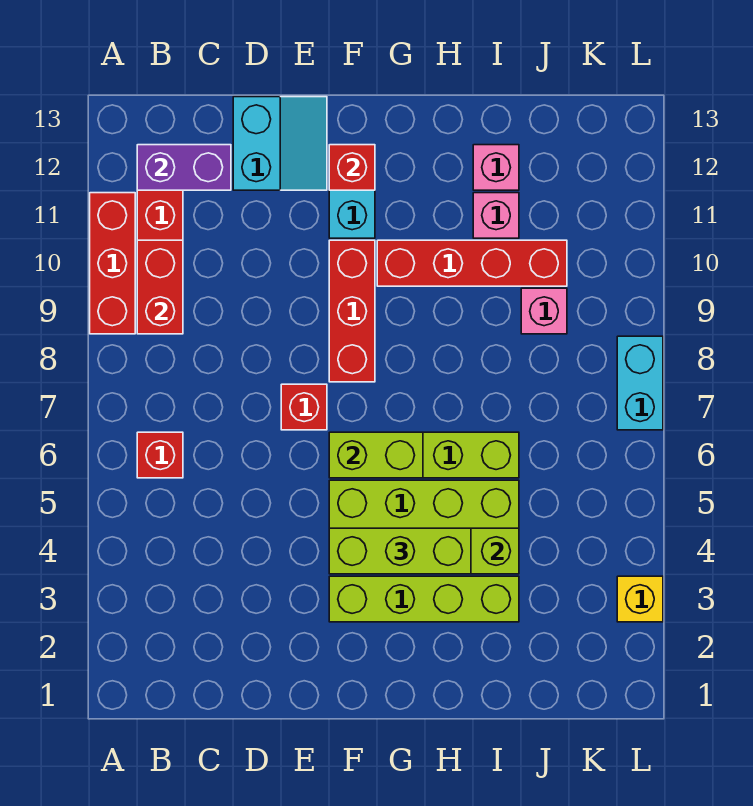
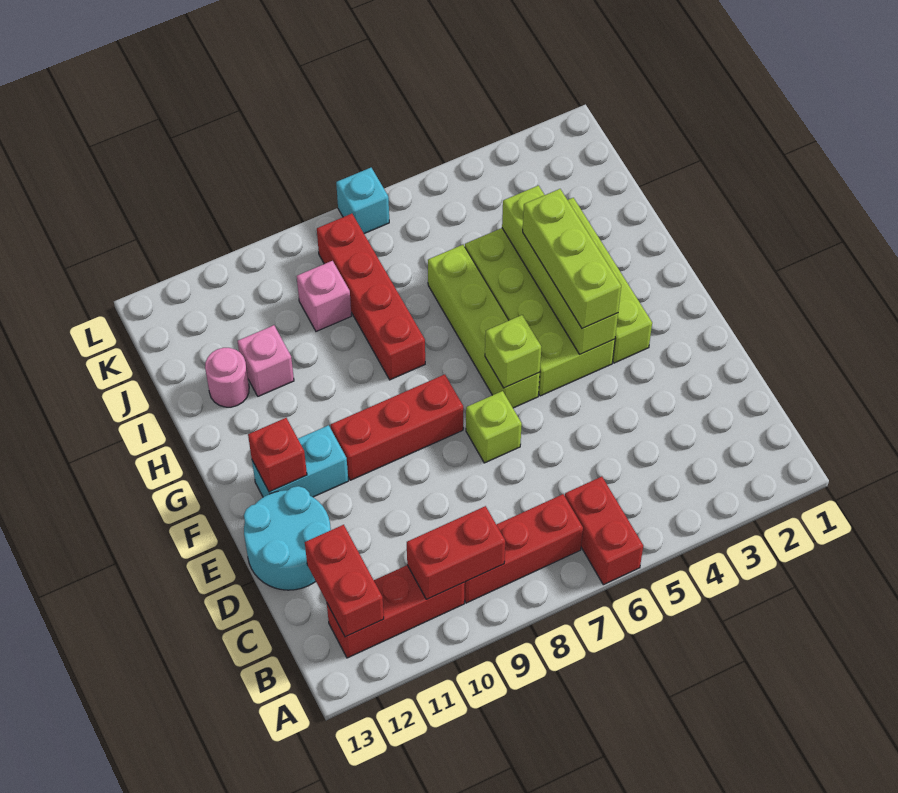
red 1x3 brick [90,193,135,334] -> red 1x3 brick moved to [464,494,583,603]
red 1x1 brick [137,432,183,478] -> red 1x2 brick [565,477,643,585]
purple 1x2 brick [137,145,231,190] -> red 1x2 brick [305,525,384,637]
cyan 2x2 slope [233,97,327,190] -> cyan 2x2 round brick [244,486,331,590]
red 1x1 brick [281,384,327,430] -> lime 1x1 brick [466,391,522,463]
lime 1x2 brick [329,432,423,478] -> lime 1x1 brick [485,315,541,388]
red 1x4 brick [377,240,567,286] -> red 1x4 brick moved to [317,214,425,380]
pink 1x1 brick [473,145,519,190] -> pink 1x1 round brick [205,348,249,407]
yellow 1x1 brick [617,576,663,622] -> none
cyan 1x2 brick [617,336,663,430] -> cyan 1x1 brick [336,168,389,234]

